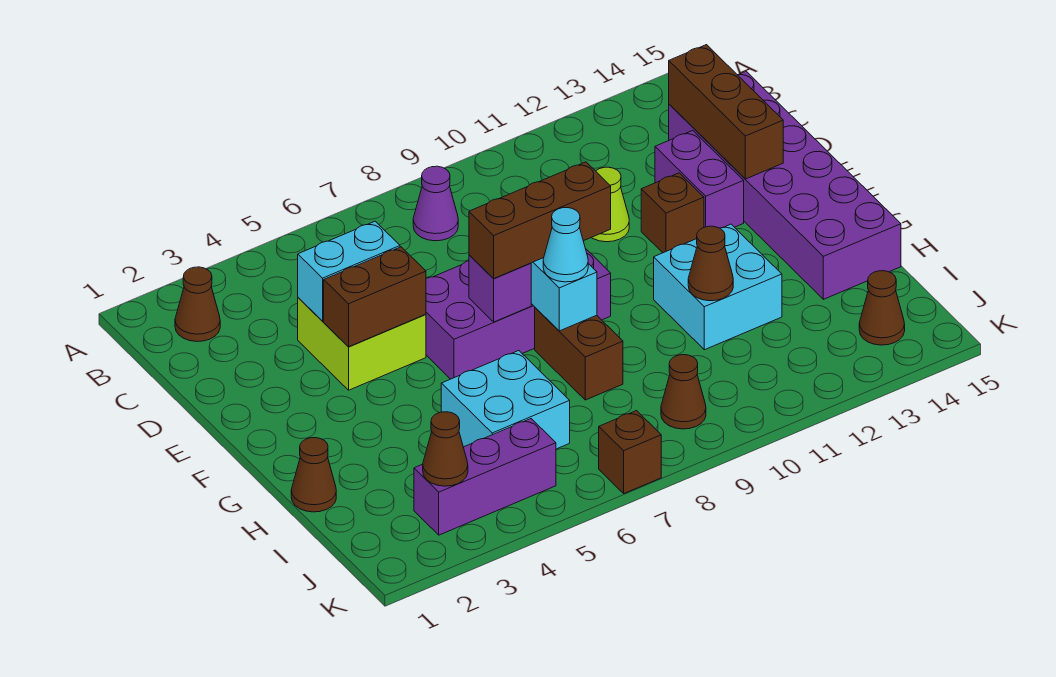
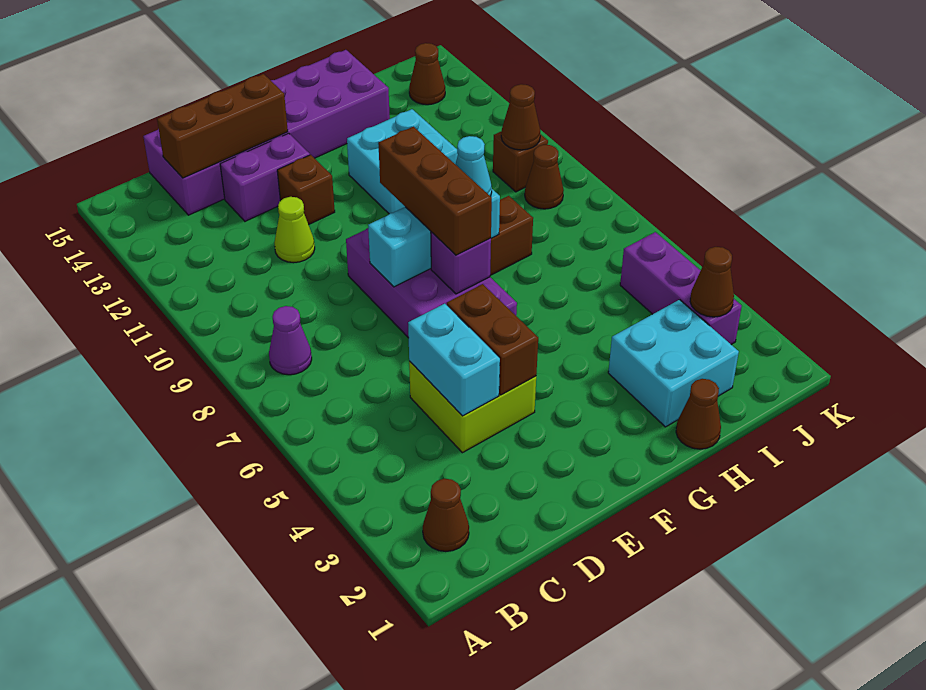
cyan 2x2 brick [441,351,570,449] -> cyan 2x2 brick moved to [608,300,739,427]
brown 1x1 cone [688,226,733,301] -> brown 1x1 cone moved to [501,84,540,150]
brown 1x1 brick [599,411,661,493] -> brown 1x1 brick moved to [493,131,548,192]

